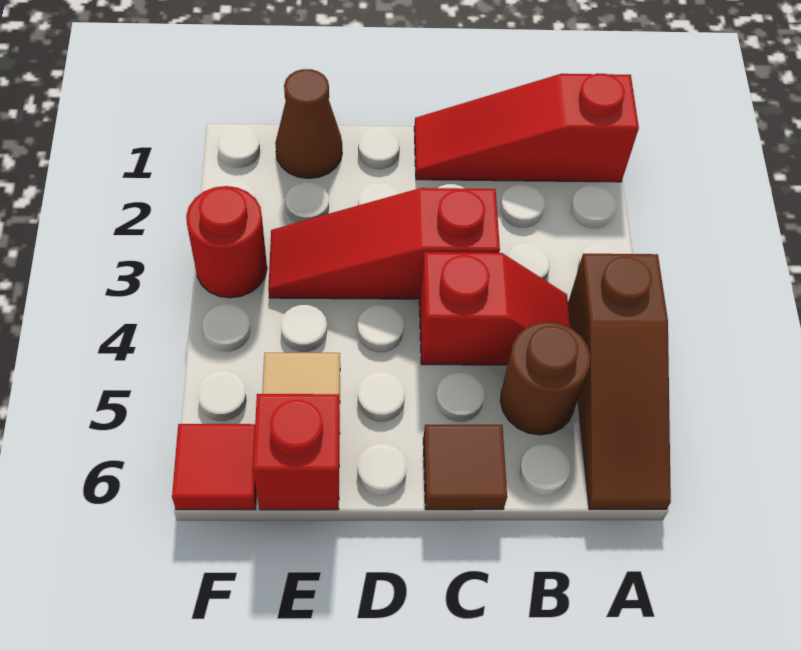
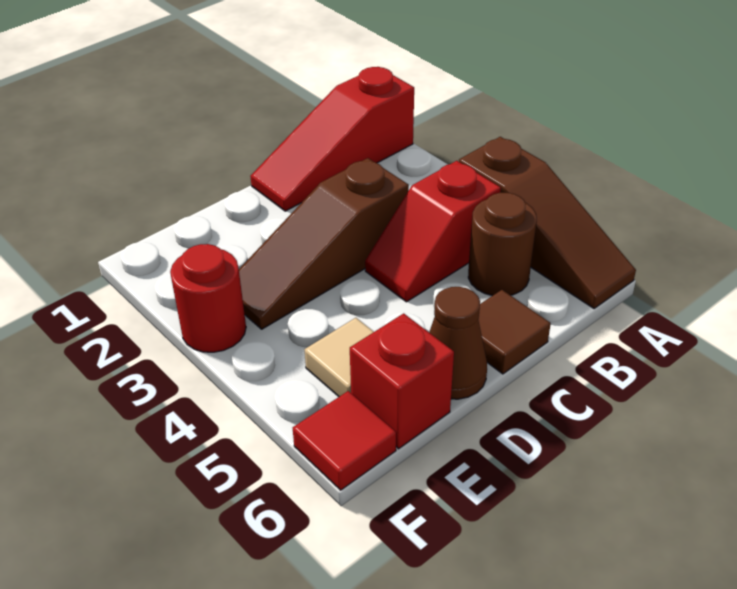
red 1x2 slope [419,252,570,365] -> red 1x2 slope turned to [365,161,501,302]
red 1x3 slope [268,188,500,299] -> brown 1x3 slope [239,158,409,329]
brown 1x1 cone [275,69,342,178] -> brown 1x1 cone moved to [429,287,487,399]

